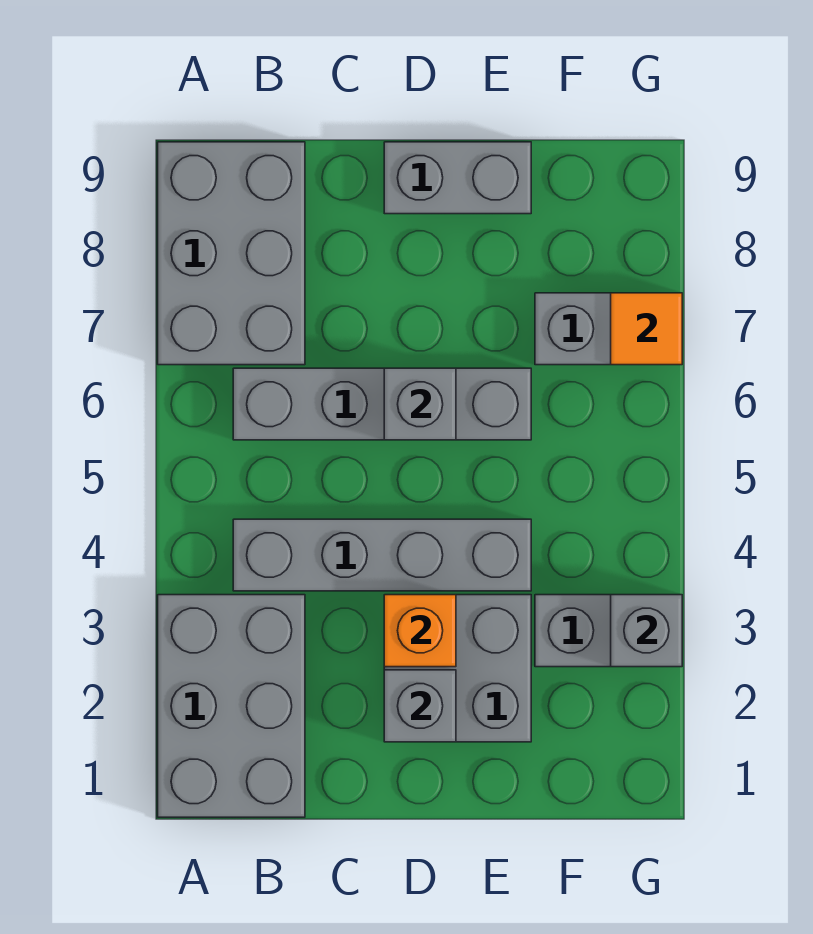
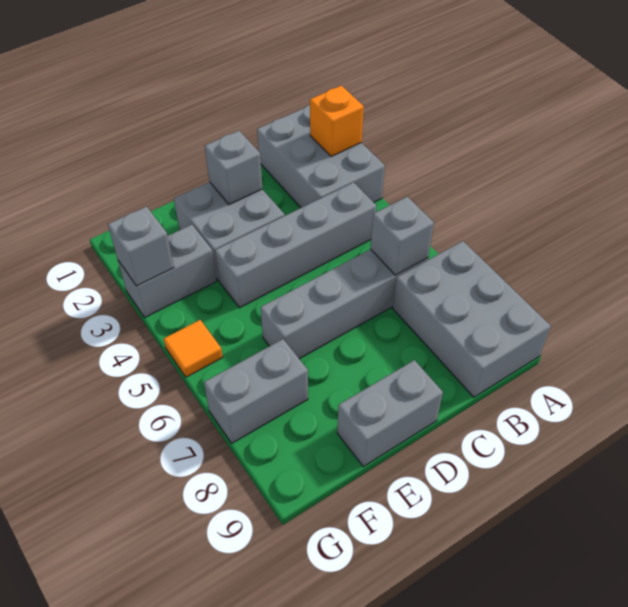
orange 1x1 brick [384,595,456,667] -> orange 1x1 brick moved to [310,86,364,157]
grey 1x1 brick [384,368,456,440] -> grey 1x1 brick moved to [370,197,434,275]
orange 1x1 tile [611,293,682,365] -> orange 1x1 tile moved to [164,320,223,377]

